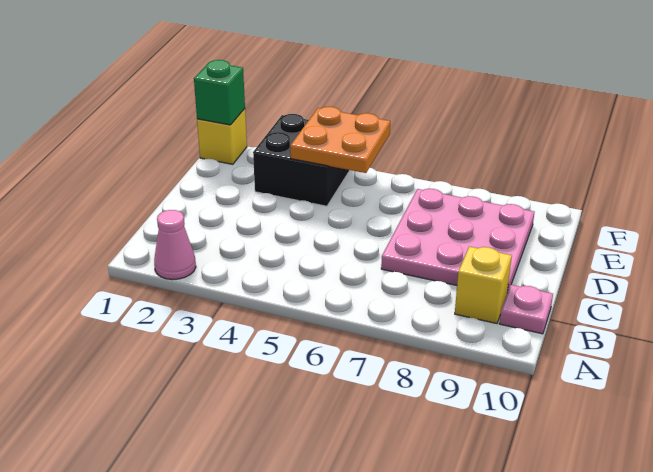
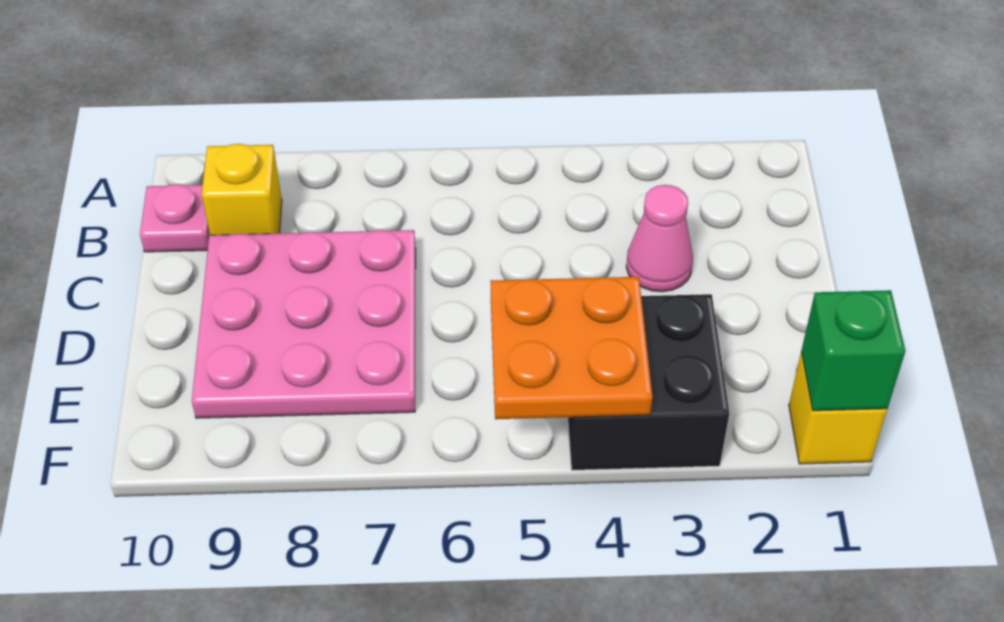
pink 1x1 cone [154,210,196,280] -> pink 1x1 cone moved to [626,185,693,292]

